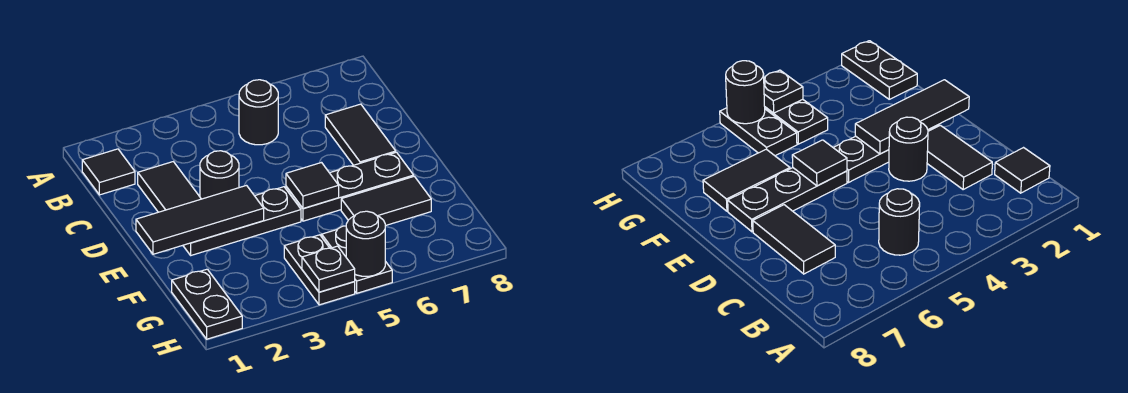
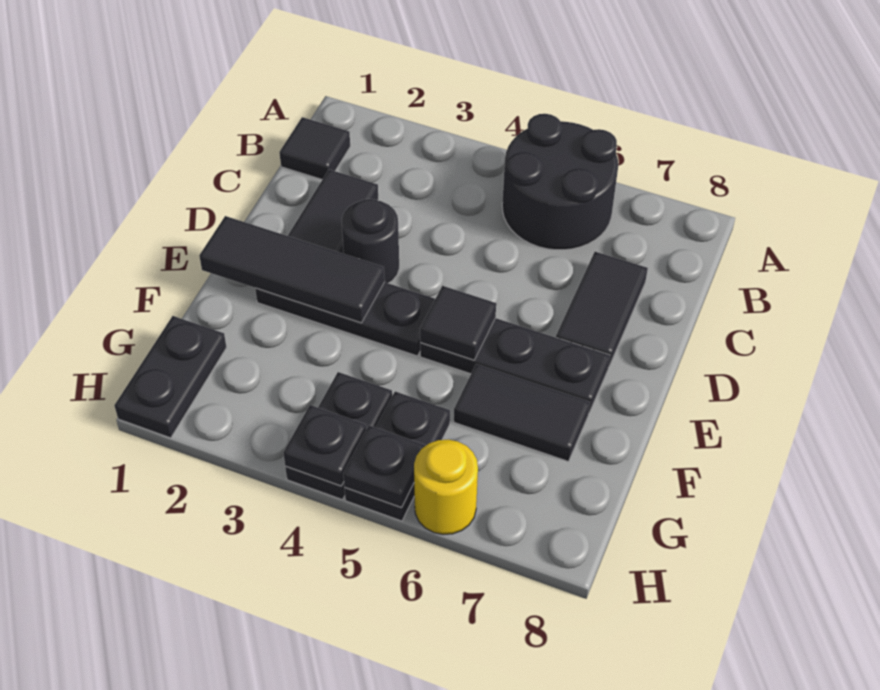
black 1x1 round brick [239,80,278,145] -> black 2x2 round brick [502,114,618,250]
black 1x1 round brick [346,211,385,276] -> black 1x1 plate [343,425,426,508]
none -> yellow 1x1 round brick [414,440,478,535]

